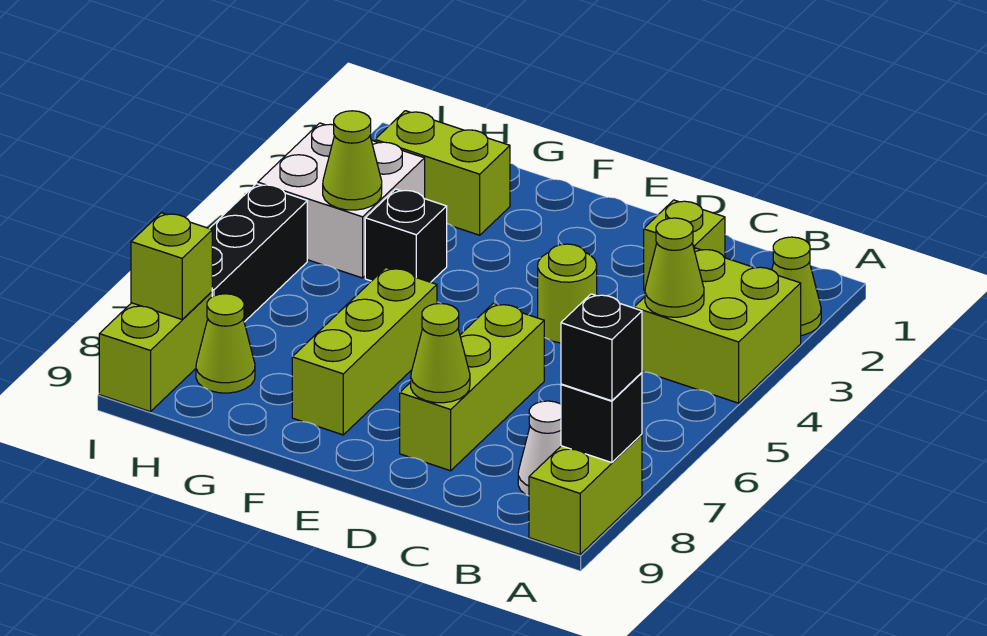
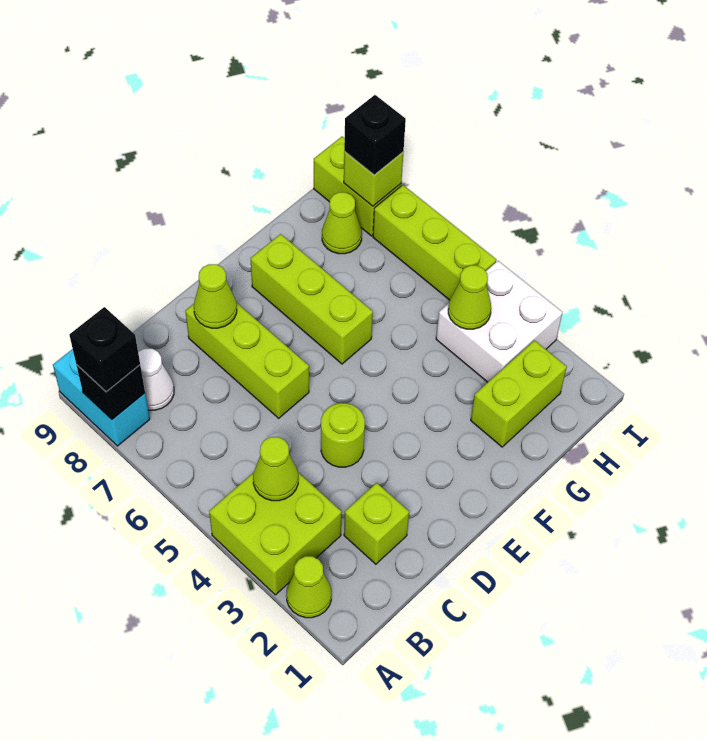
lime 1x2 brick [529,434,642,555] -> cyan 1x2 brick [53,349,150,446]
black 1x1 brick [365,189,447,282] -> black 1x1 brick moved to [344,95,406,175]
black 1x3 brick [209,184,307,322] -> lime 1x3 brick [373,185,496,300]

